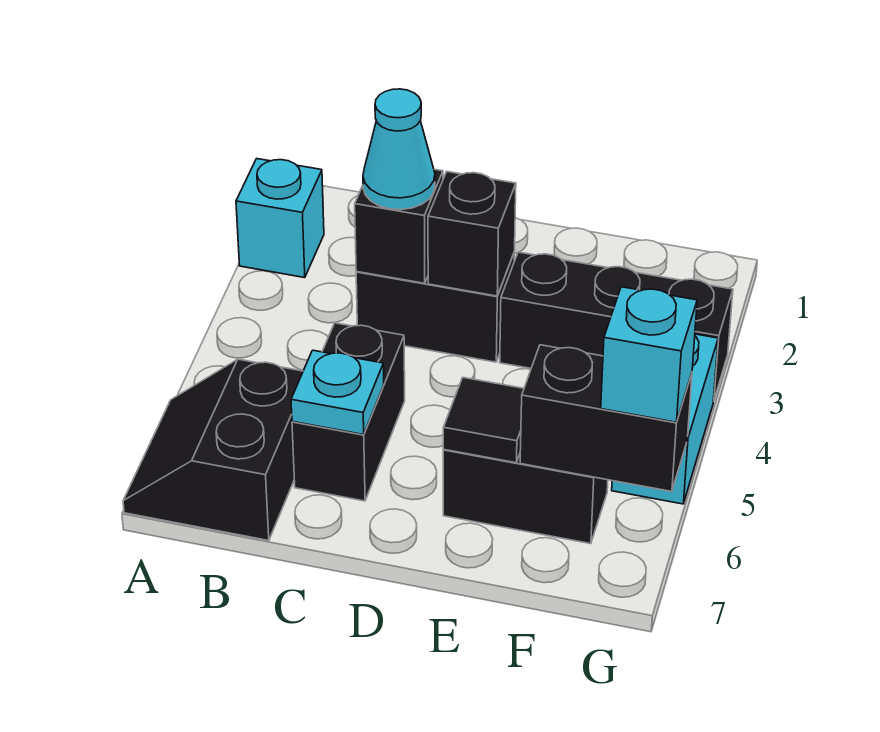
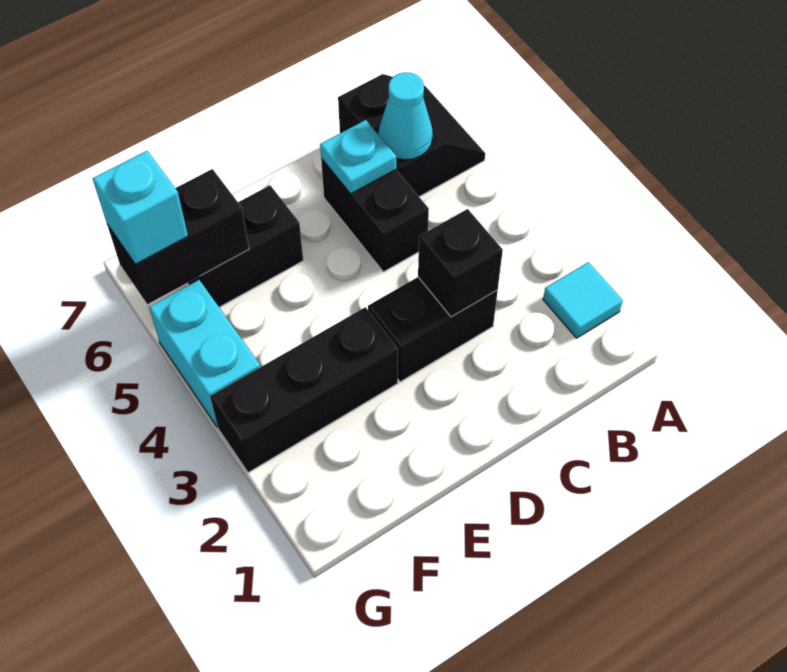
cyan 1x1 brick [236,159,324,278] -> cyan 1x1 tile [543,262,623,338]
cyan 1x1 cone [363,89,435,210] -> cyan 1x1 cone moved to [379,72,433,160]
black 1x1 brick [428,172,516,296] -> none
black 1x1 tile [443,378,524,463] -> none

